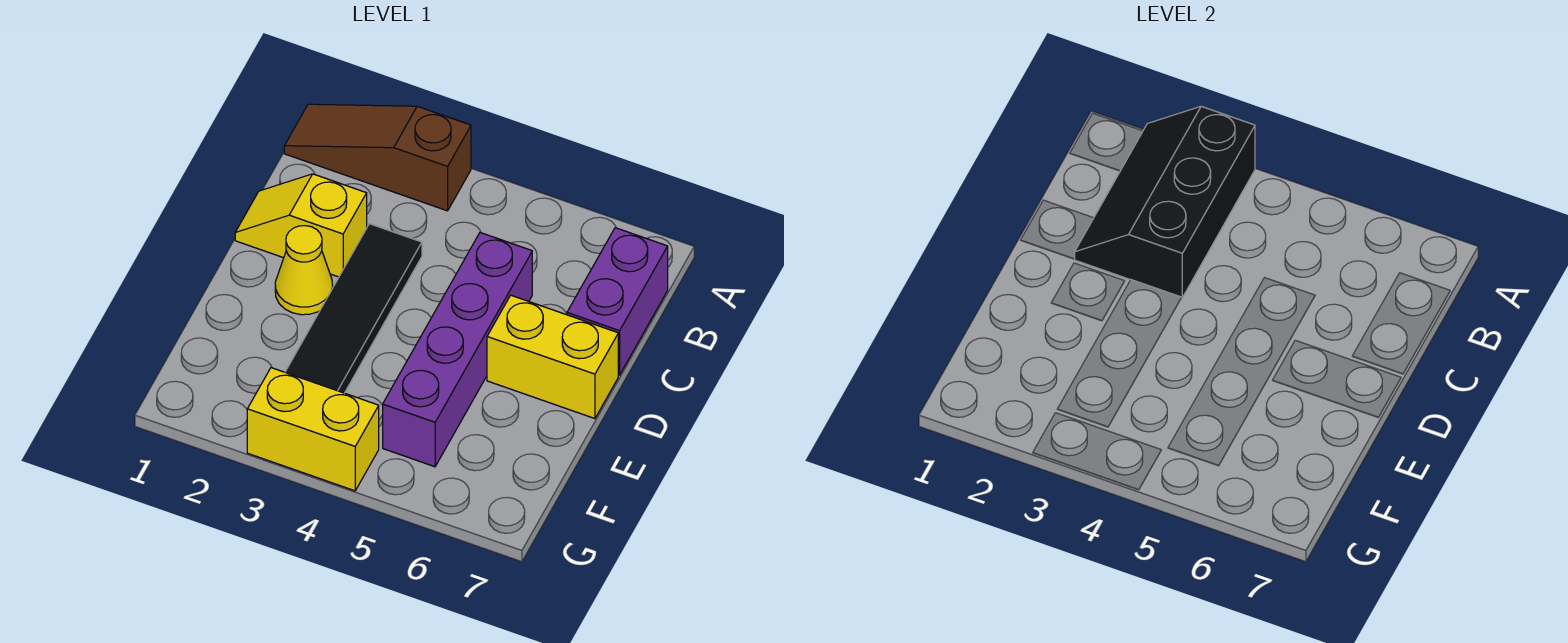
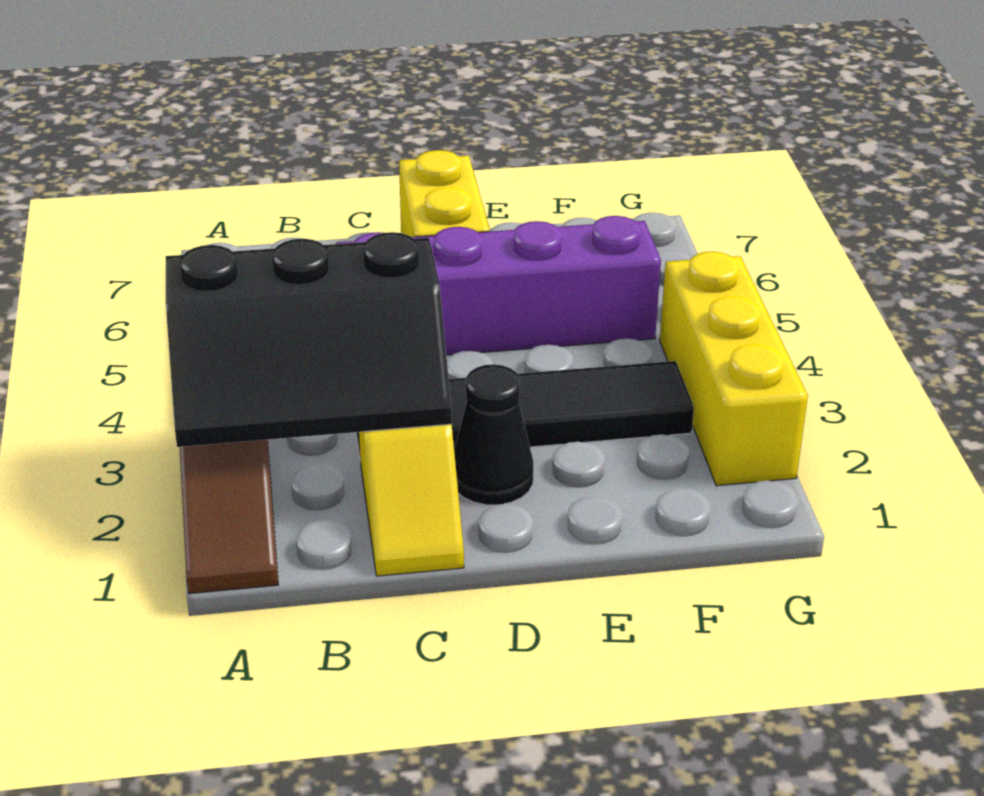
purple 1x2 brick [567,228,668,375] -> none
yellow 1x1 cone [275,226,333,315] -> black 1x1 cone [454,364,533,505]
yellow 1x2 brick [247,368,379,491] -> yellow 1x3 brick [660,252,808,486]

